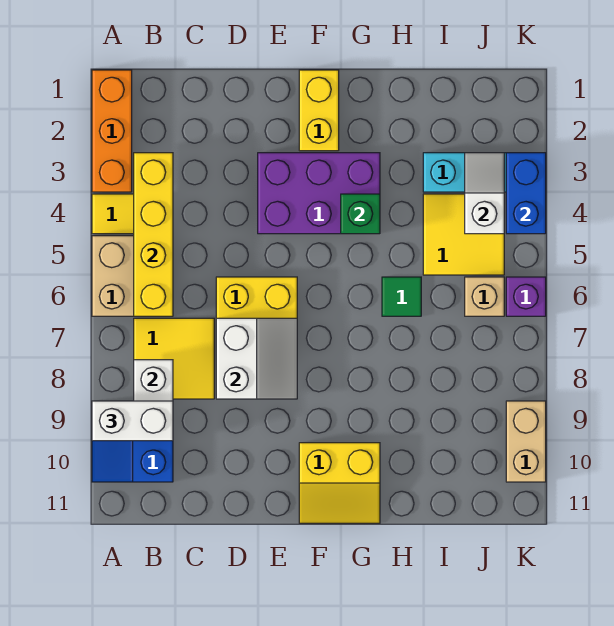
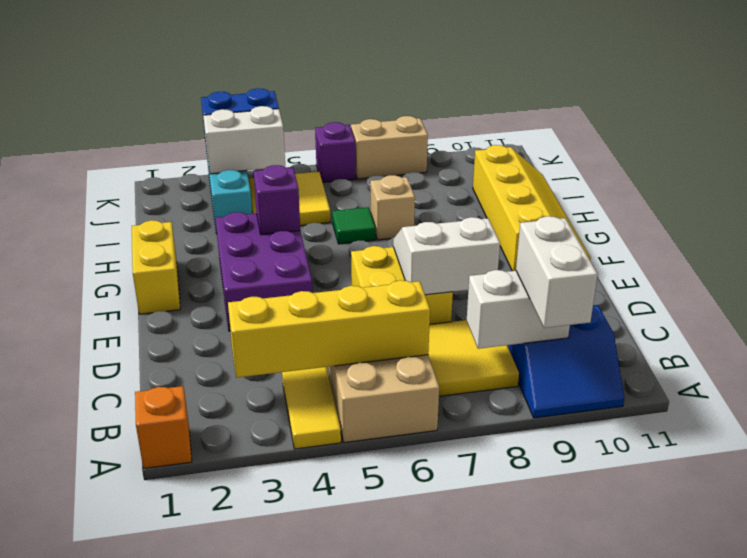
orange 1x3 brick [92,70,132,192] -> orange 1x1 brick [135,386,192,468]
yellow 1x2 brick [299,70,339,151] -> yellow 1x2 brick turned to [132,220,180,314]
yellow 2x2 slope [299,443,380,523] -> yellow 2x4 slope [473,145,591,271]
green 1x1 brick [341,194,380,234] -> purple 1x1 brick [254,165,300,235]
white 1x2 slope [465,153,504,234] -> white 1x2 brick [203,106,285,174]
tan 1x1 brick [465,277,504,316] -> tan 1x1 brick moved to [370,175,415,240]
tan 1x2 brick [506,401,546,482] -> tan 1x2 brick moved to [351,116,428,179]

